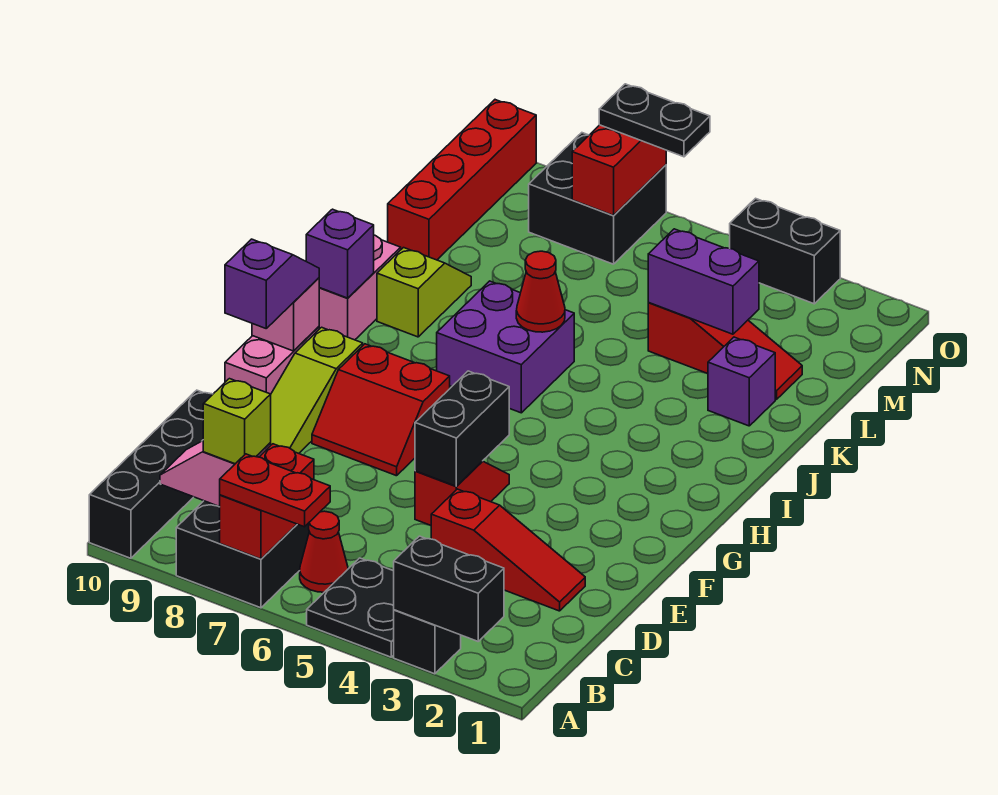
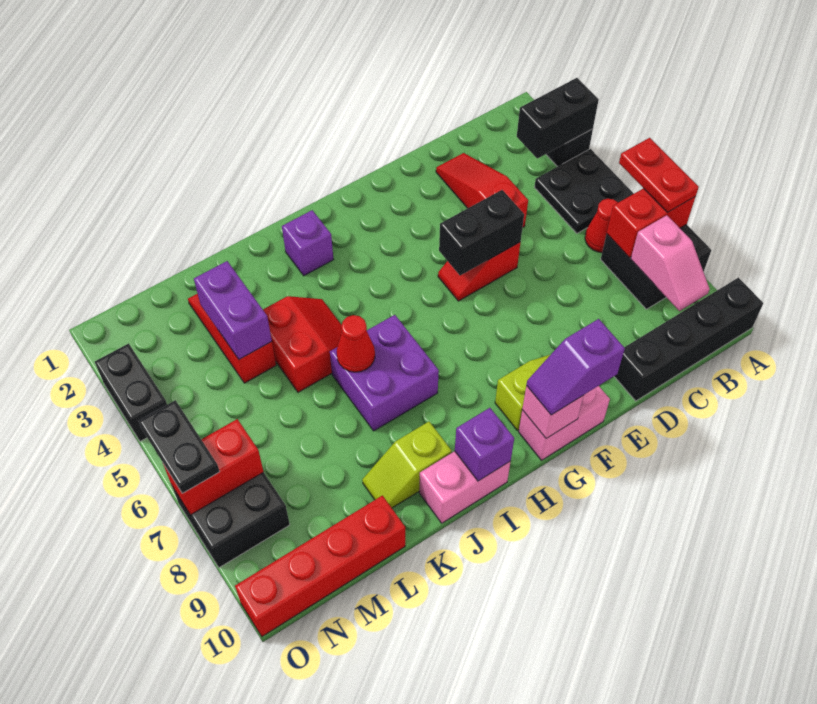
black 1x2 brick [394,536,504,641] -> black 1x2 brick turned to [517,78,599,158]
lime 1x1 brick [203,379,271,464] -> none
red 2x2 slope [312,344,450,476] -> red 2x2 slope moved to [263,296,342,392]
purple 1x1 brick [708,337,775,426] -> purple 1x1 brick moved to [282,210,334,276]

